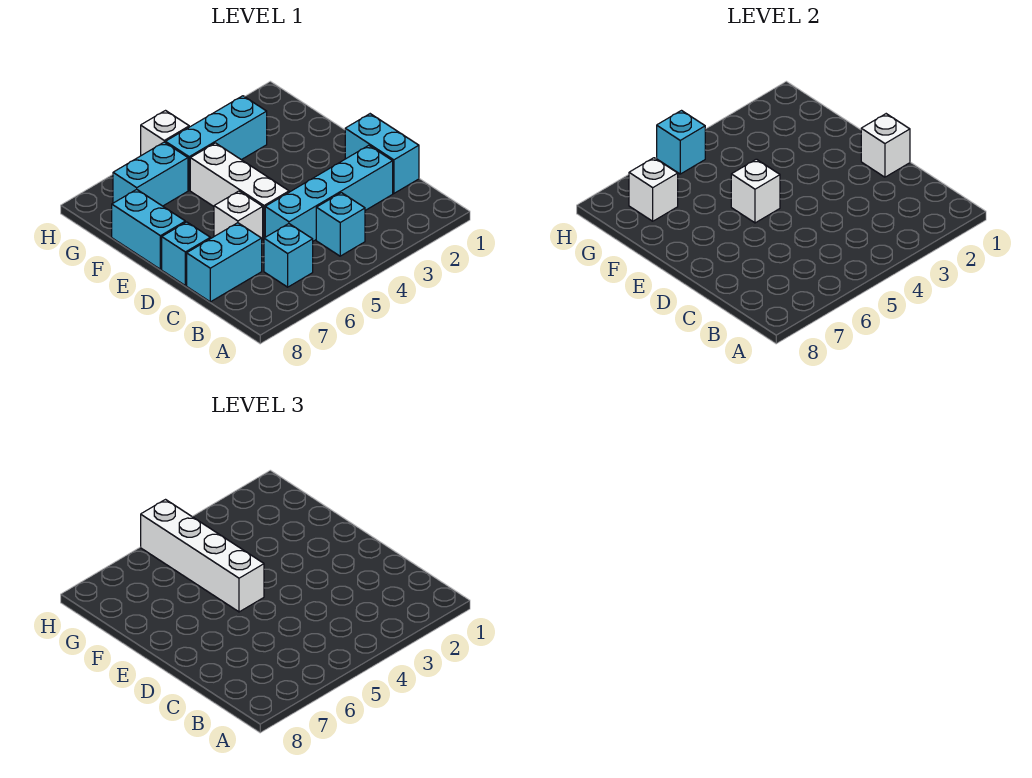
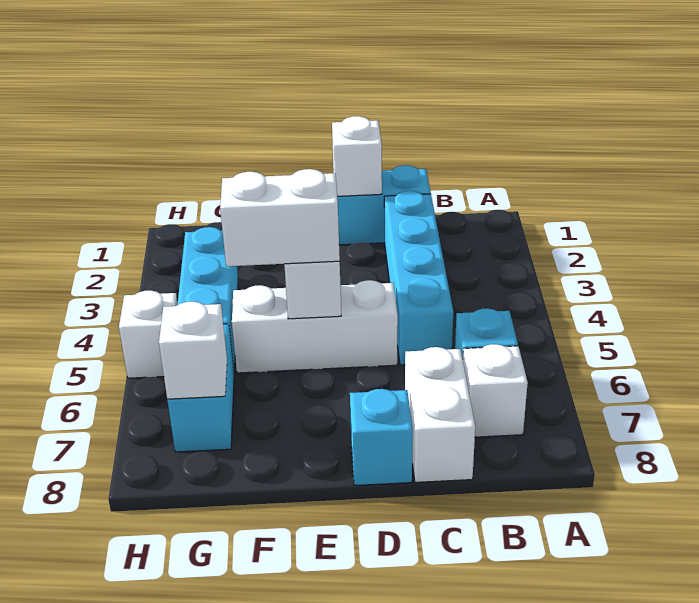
cyan 1x1 brick [316,193,365,256] -> none
cyan 1x2 brick [187,223,262,302] -> white 1x2 brick [405,347,475,482]
white 1x1 brick [214,191,263,240] -> white 1x1 brick moved to [463,344,528,437]
white 1x4 brick [141,500,264,612] -> white 1x2 brick [220,169,340,266]
cyan 1x2 brick [112,189,185,269] -> none
cyan 1x1 brick [657,111,705,174] -> none

